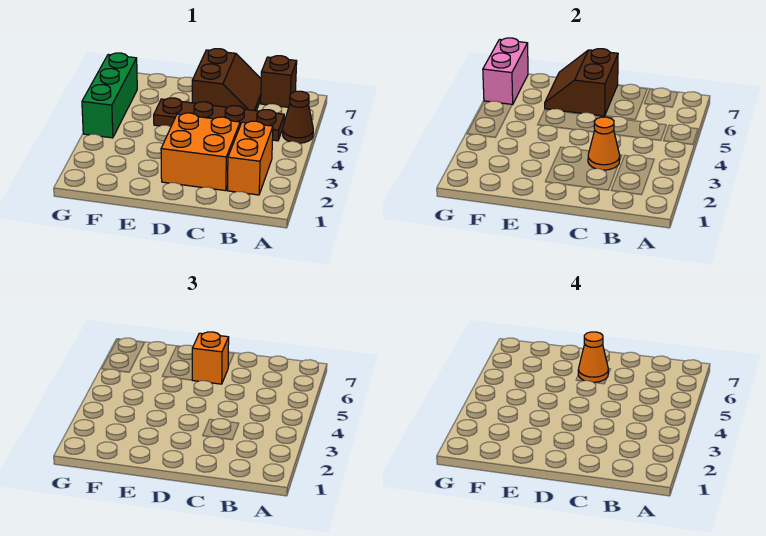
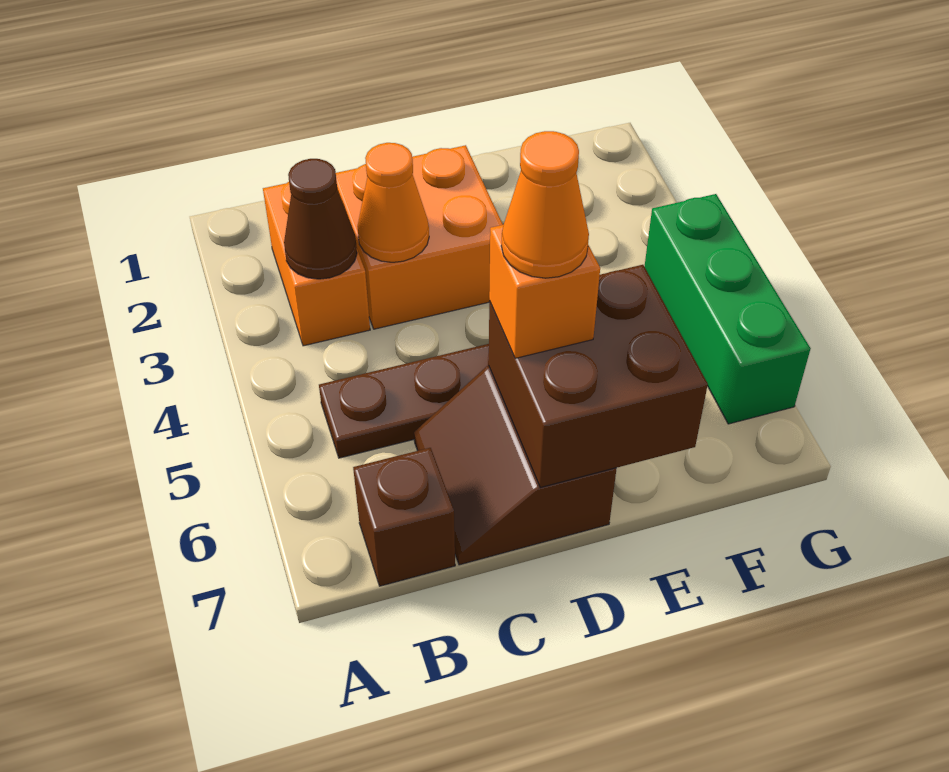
brown 1x1 cone [283,91,313,143] -> brown 1x1 cone moved to [284,159,357,279]
brown 2x2 slope [545,49,618,116] -> brown 2x2 brick [489,265,708,488]
pink 1x2 brick [483,38,528,105] -> none

